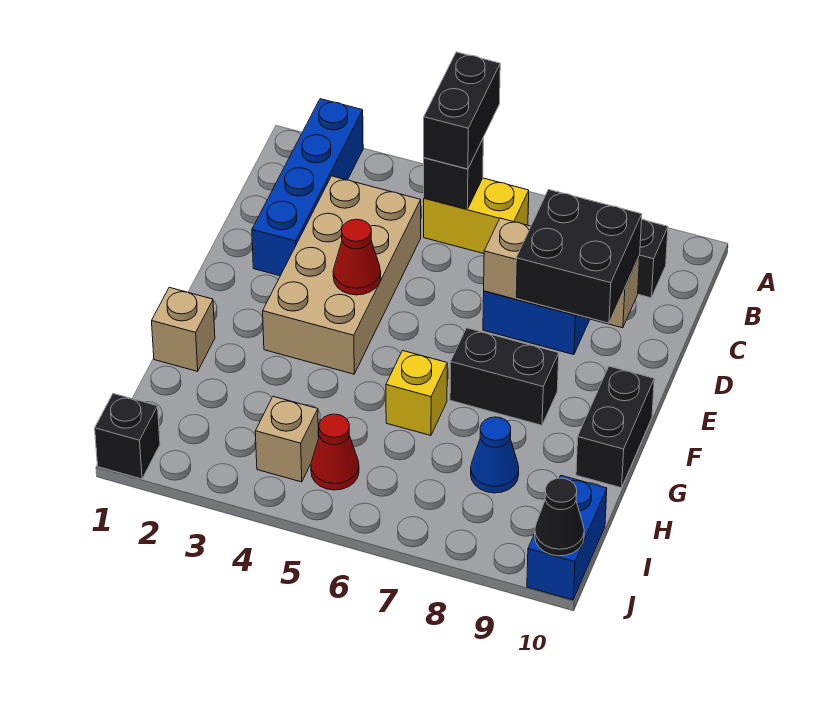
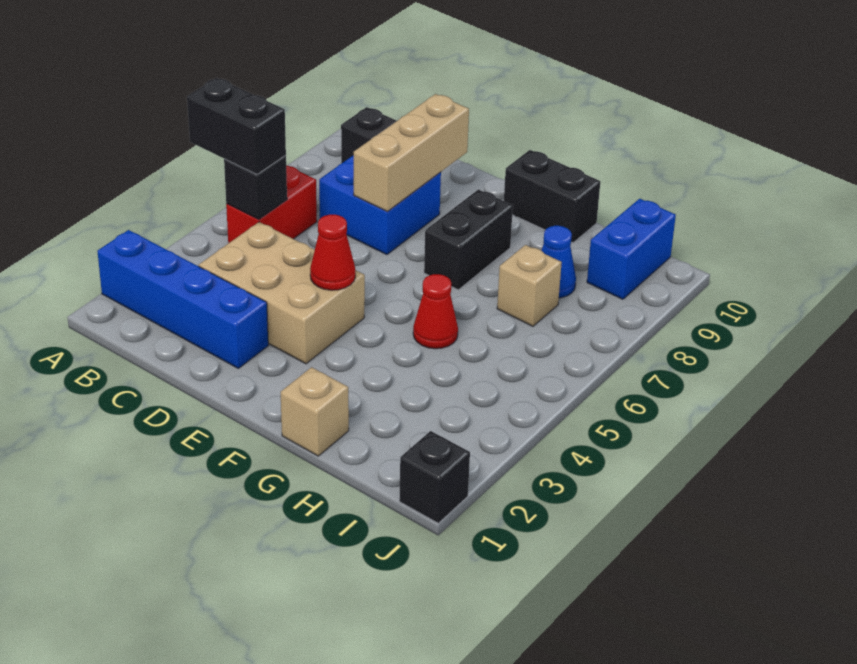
yellow 1x2 brick [424,178,529,254] -> red 1x2 brick [226,165,317,243]
tan 2x4 brick [263,176,421,374] -> tan 2x3 brick [199,222,365,364]
black 2x2 brick [515,190,642,323] -> none
yellow 1x1 brick [386,351,447,435] -> none
tan 1x1 brick [255,396,319,482] -> tan 1x1 brick moved to [497,245,562,326]
red 1x1 cone [311,414,359,490] -> red 1x1 cone moved to [413,274,458,349]
blue 1x2 brick [527,476,607,600] -> blue 1x2 brick turned to [587,199,676,299]
black 1x1 cone [535,478,584,556] -> none

